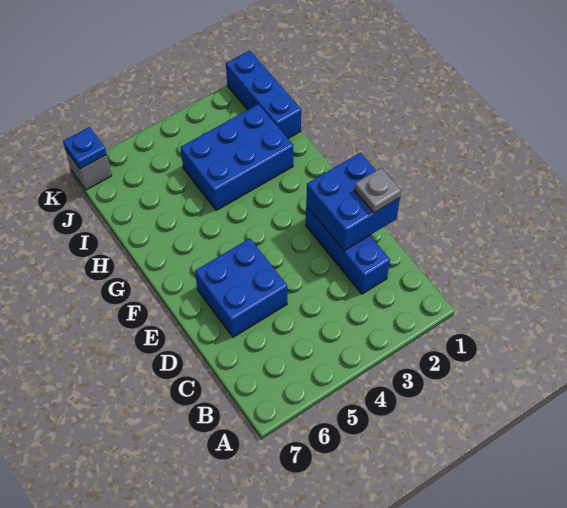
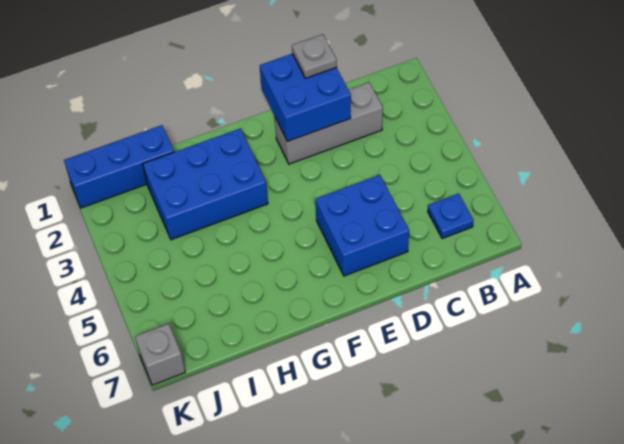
blue 1x3 brick [306,206,390,294] -> grey 1x3 brick [275,82,383,164]
blue 2x3 brick [181,104,293,210] -> blue 2x3 brick turned to [143,129,268,240]
blue 1x1 plate [63,127,107,169] -> blue 1x1 plate moved to [428,194,474,239]

